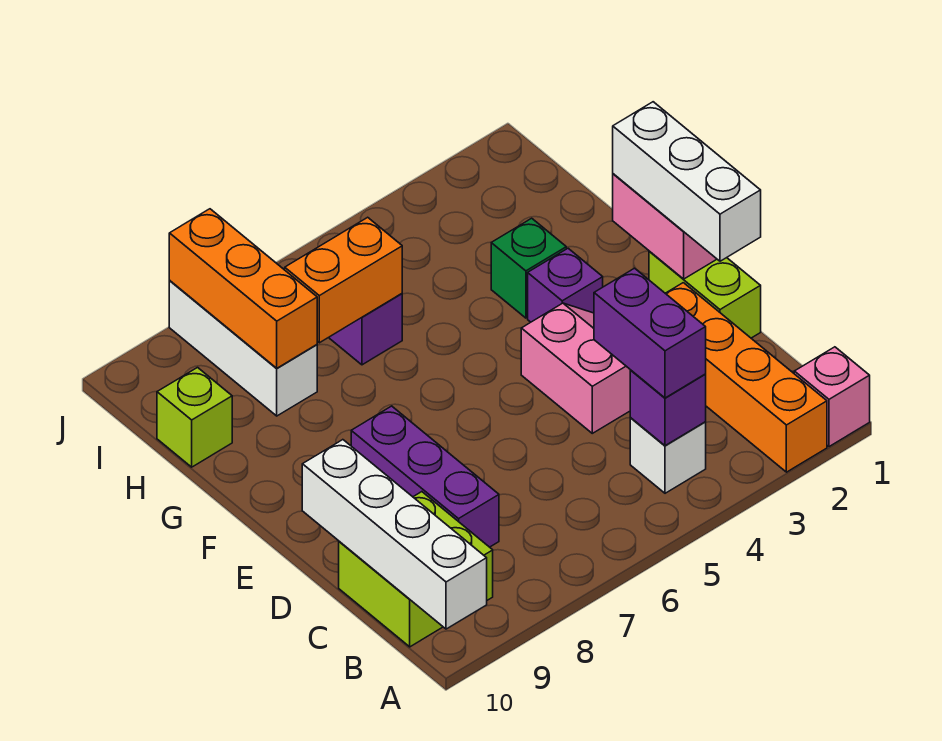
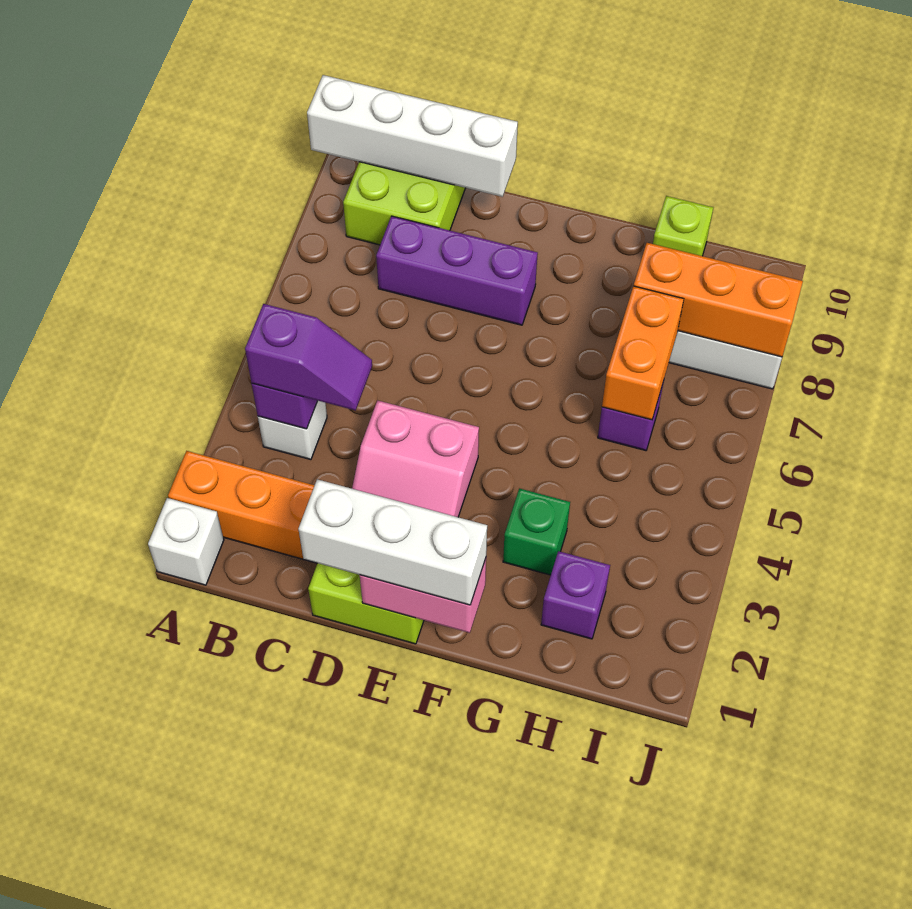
pink 1x1 brick [794,347,870,447] -> white 1x1 brick [148,498,224,585]
purple 1x2 brick [594,268,706,398] -> purple 1x2 slope [245,304,372,410]
purple 1x1 brick [528,248,603,322] -> purple 1x1 brick moved to [541,551,610,639]

